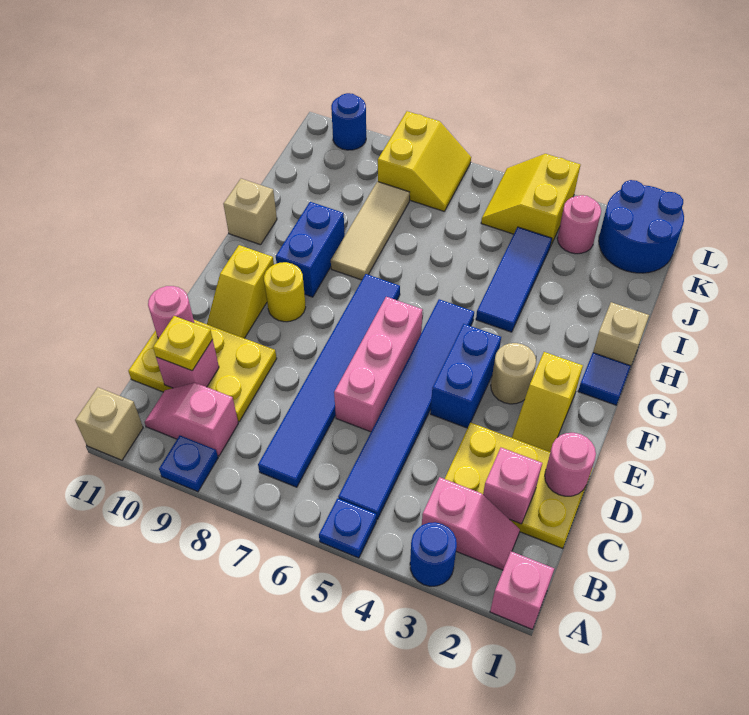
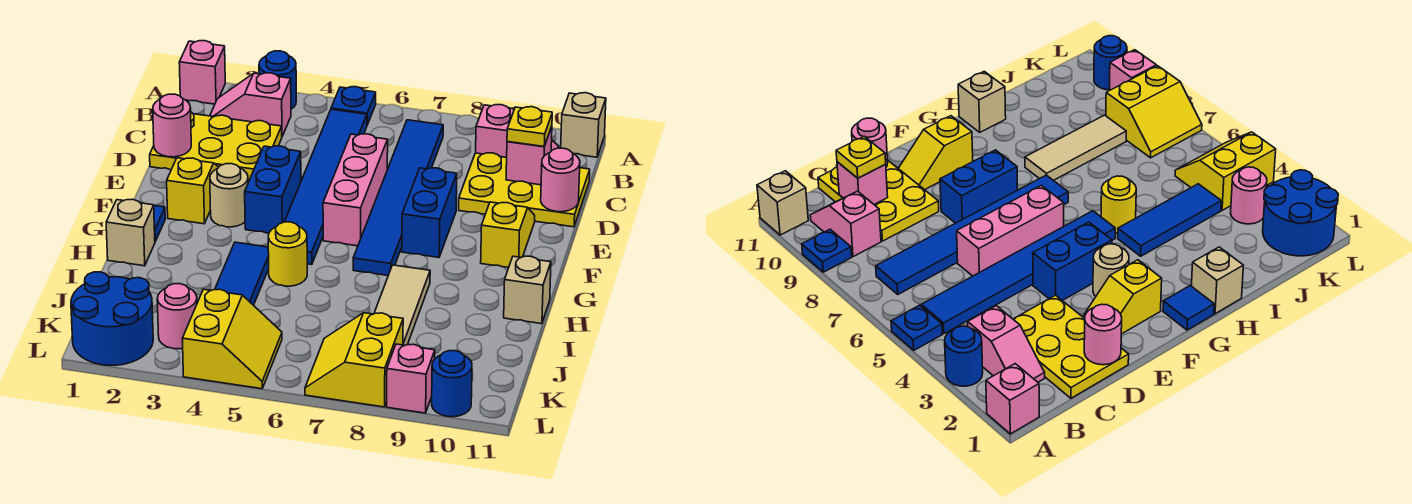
pink 1x1 brick [483,448,542,524] -> pink 1x1 brick moved to [387,344,435,413]
yellow 1x1 round brick [264,262,306,322] -> yellow 1x1 round brick moved to [268,222,307,286]
blue 1x2 brick [276,202,345,297] -> blue 1x2 brick moved to [402,168,457,258]

